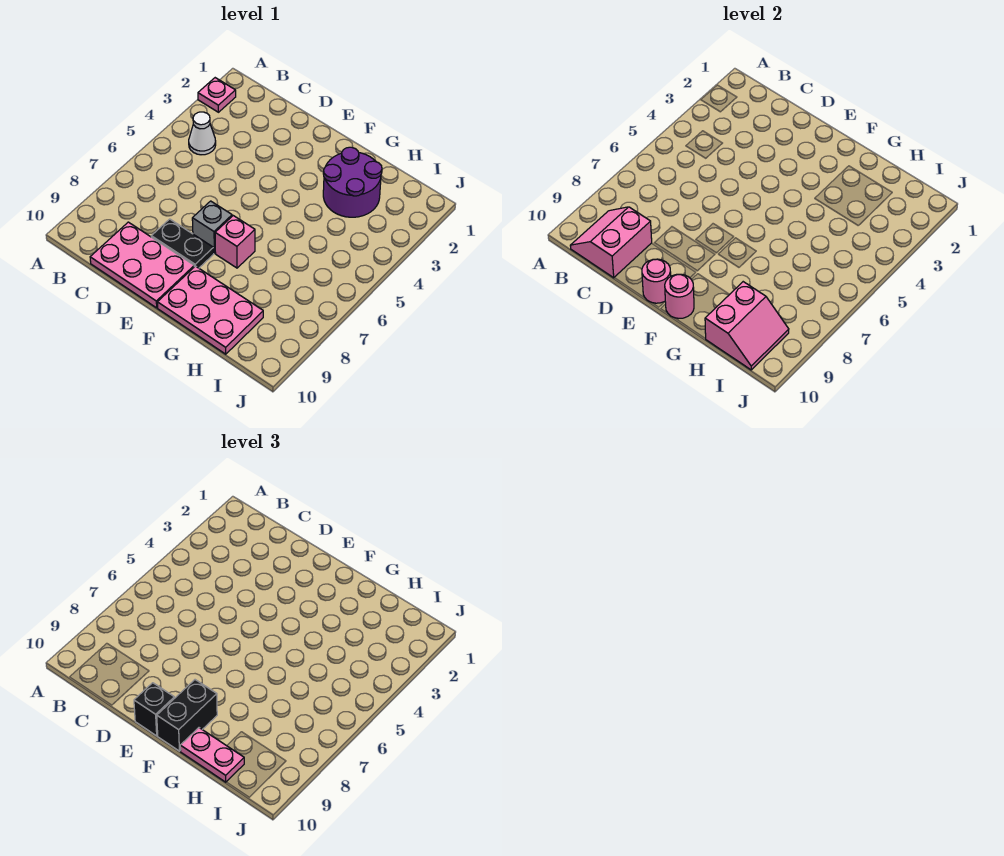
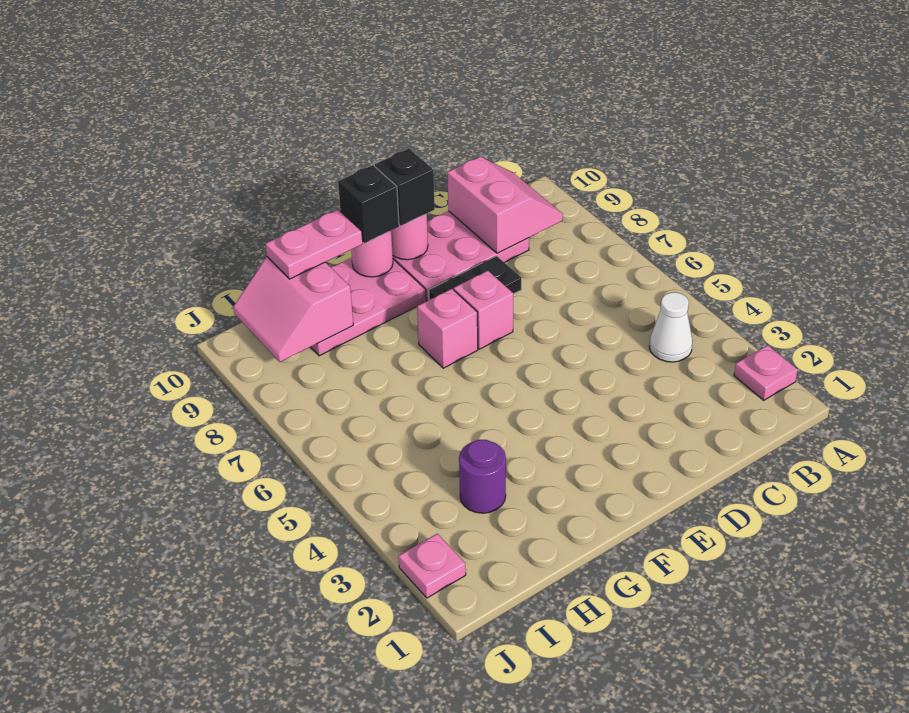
grey 1x1 brick [192,201,232,253] -> pink 1x1 brick [454,271,513,349]
black 1x2 brick [157,680,217,751] -> black 1x1 brick [338,165,399,243]
purple 2x2 round brick [323,147,382,217] -> purple 1x1 round brick [459,440,506,513]
none -> pink 1x1 plate [399,534,466,598]

